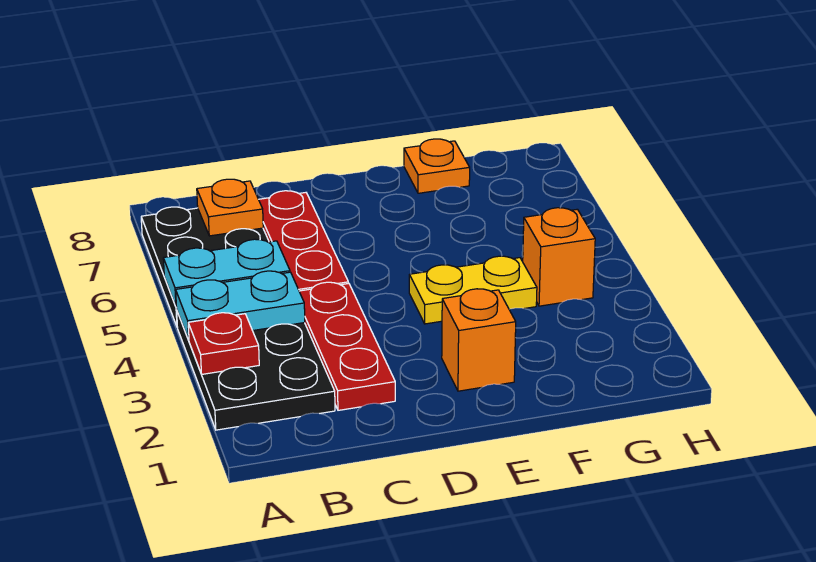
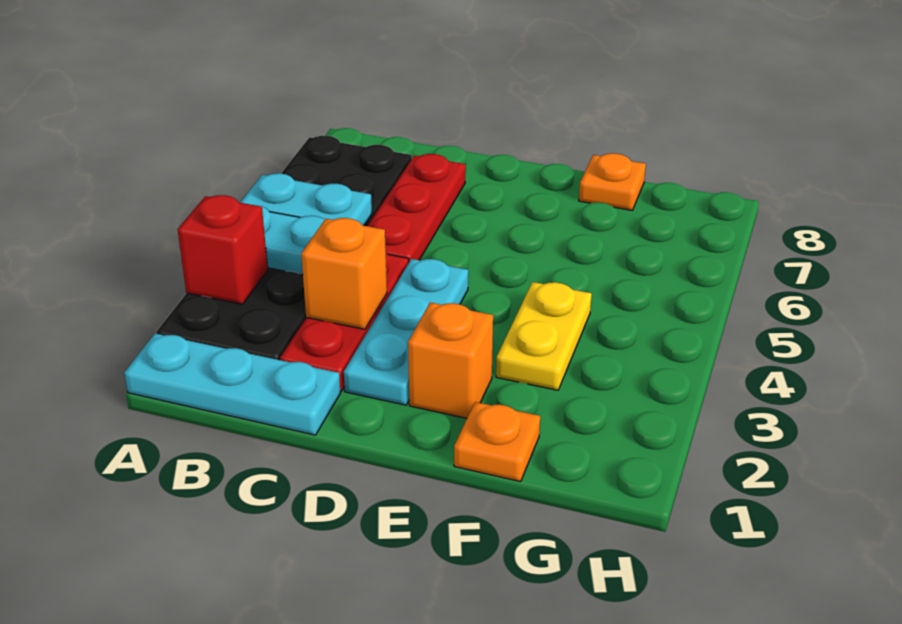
none -> cyan 1x3 plate [124,334,341,435]
red 1x1 plate [188,313,259,374] -> red 1x1 brick [177,195,268,304]
orange 1x1 plate [197,179,263,236] -> orange 1x1 plate moved to [454,402,540,482]
none -> cyan 1x3 plate [344,259,468,405]
yellow 1x2 plate [409,256,537,324] -> yellow 1x2 plate turned to [496,282,592,390]
orange 1x1 brick [523,208,595,306] -> orange 1x1 brick moved to [301,218,387,329]

